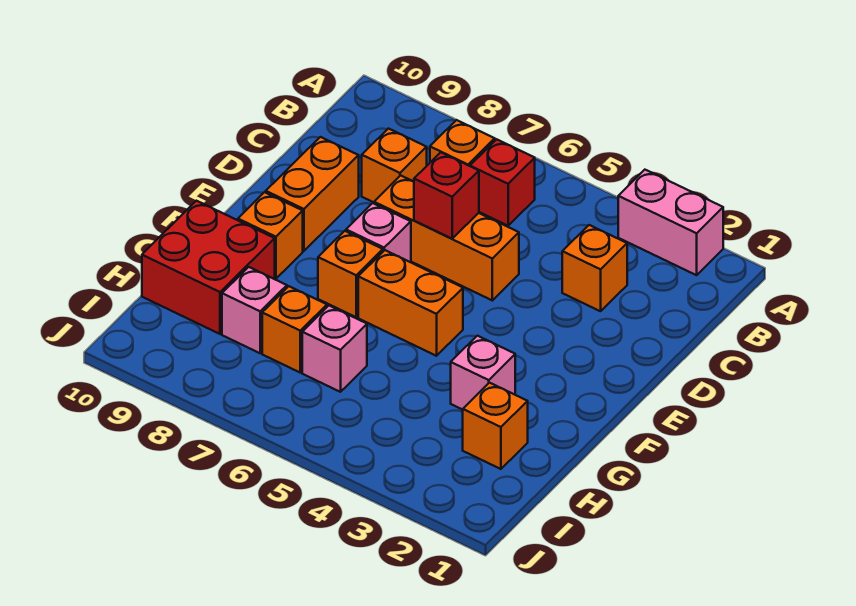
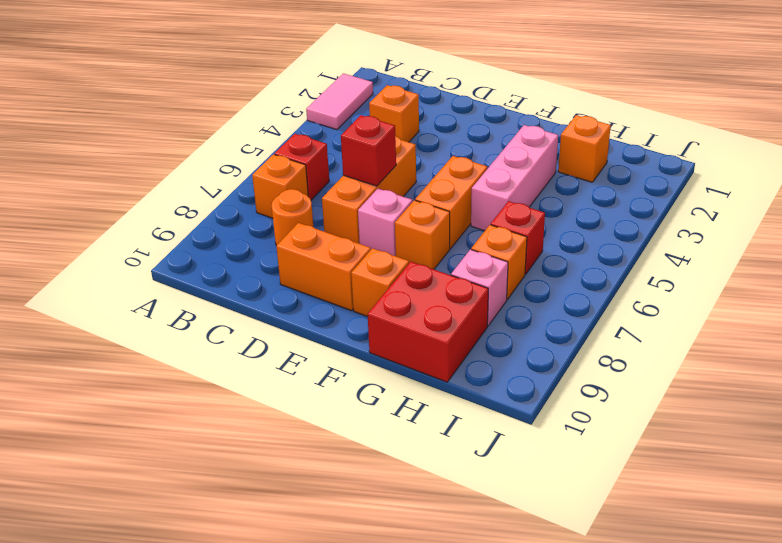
pink 1x2 brick [618,170,723,275] -> pink 1x2 tile [306,73,373,130]
orange 1x1 brick [362,129,427,202] -> orange 1x1 round brick [272,189,313,246]
pink 1x1 brick [451,336,515,410] -> pink 1x3 brick [471,125,558,231]
pink 1x1 brick [302,306,367,392] -> red 1x1 brick [491,201,545,274]

